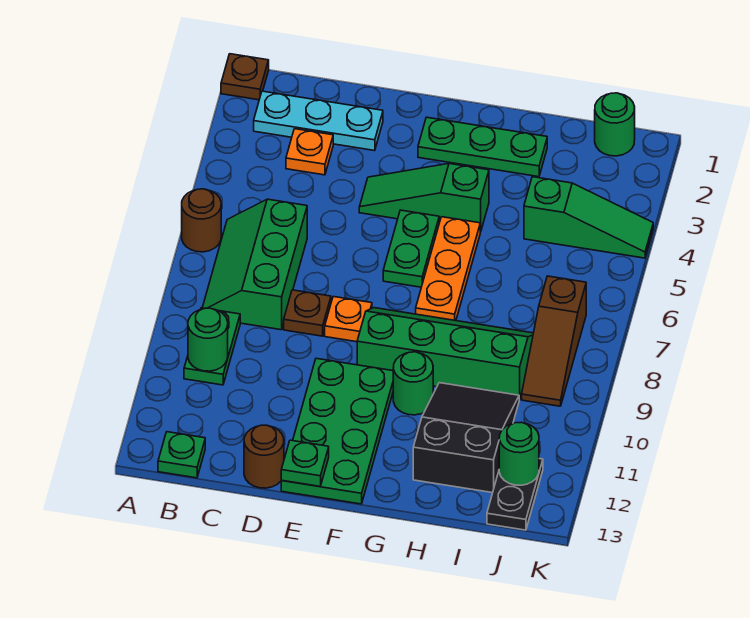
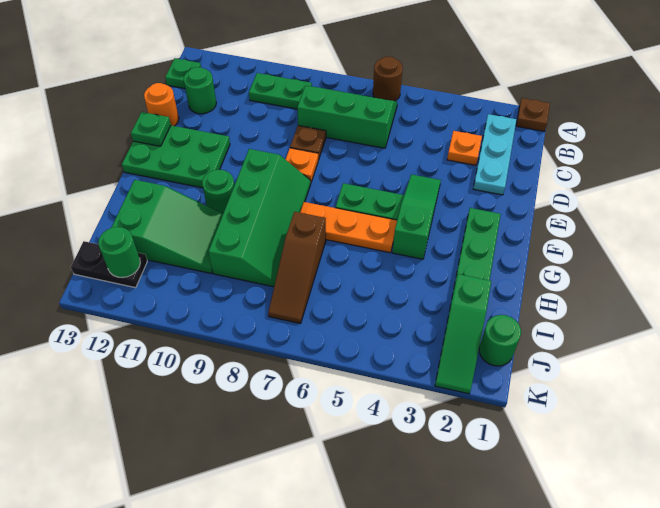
green 1x1 round brick [188,308,228,371] -> green 1x1 round brick moved to [184,67,216,114]
brown 1x1 round brick [244,425,284,488] -> orange 1x1 round brick [144,83,179,126]
green 2x4 plate [281,358,393,504] -> green 2x3 plate [122,125,230,188]
black 2x3 slope [413,383,519,493] -> green 2x3 slope [111,180,223,273]
green 1x3 slope [524,177,653,258] -> green 1x3 slope moved to [435,274,491,394]
brown 1x3 slope [522,276,586,406] -> brown 1x3 slope turned to [268,212,326,324]

